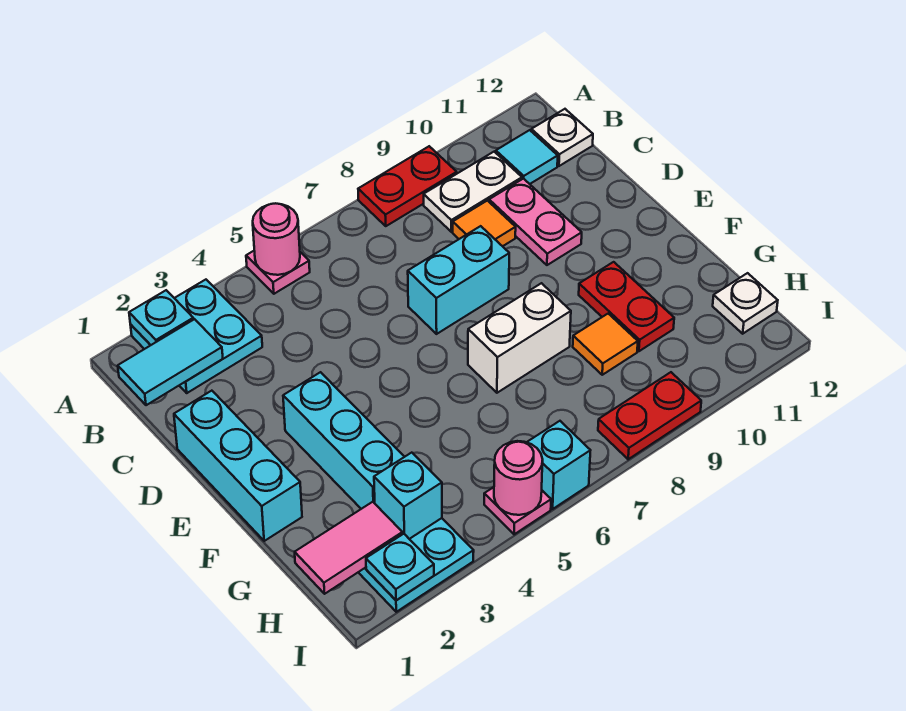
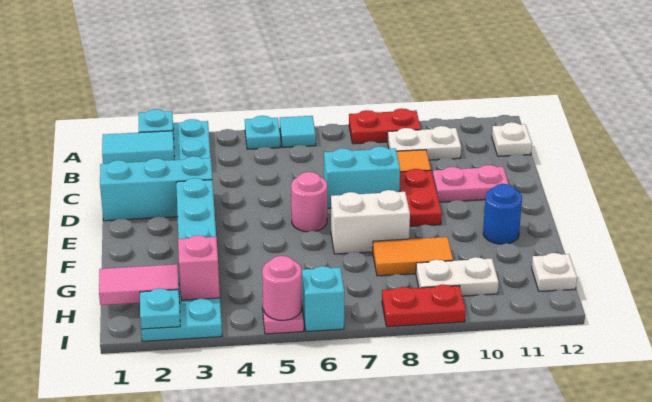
pink 1x1 plate [246,251,310,294] -> cyan 1x1 plate [245,116,280,149]
pink 1x1 round brick [253,203,300,275] -> pink 1x1 round brick moved to [291,172,327,232]
cyan 1x1 tile [496,130,558,184] -> cyan 1x1 tile moved to [280,116,316,147]
pink 1x2 plate [489,178,582,265] -> pink 1x2 plate turned to [433,165,508,202]
cyan 1x3 brick [174,391,302,541] -> cyan 1x3 brick turned to [100,156,212,221]
red 1x2 plate [579,262,674,351] -> red 1x2 plate moved to [399,169,442,226]
none -> blue 1x1 round brick [483,184,522,244]
orange 1x1 tile [573,314,638,375] -> orange 1x2 tile [373,237,453,276]
cyan 1x1 brick [374,453,442,539] -> pink 1x1 brick [178,235,220,300]
none -> white 1x2 plate [416,257,499,296]

